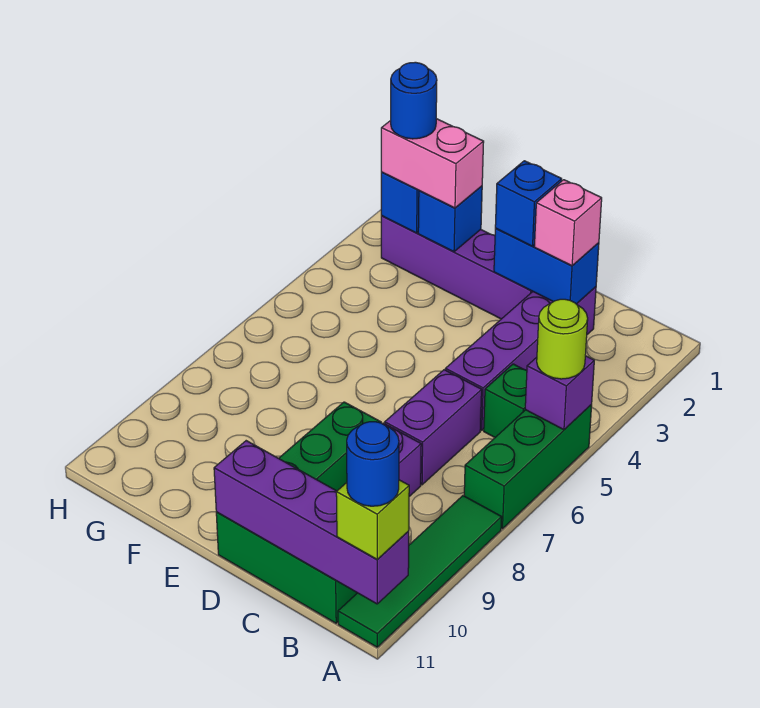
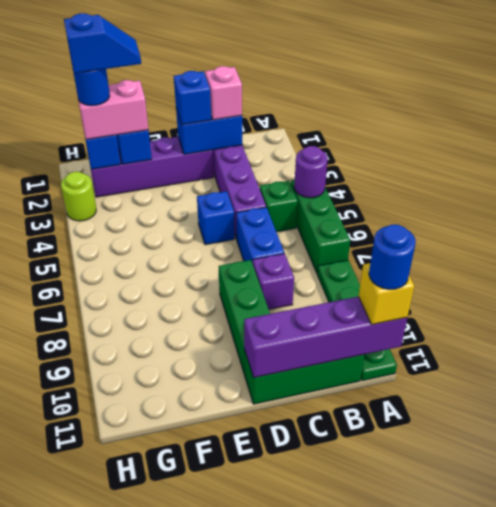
purple 1x1 brick [525,356,594,430] -> purple 1x1 round brick [294,146,328,198]
lime 1x1 round brick [537,299,588,379] -> lime 1x1 round brick moved to [61,172,96,221]
green 1x4 tile [338,496,502,647] -> green 1x4 plate [317,260,397,381]
lime 1x1 brick [336,480,409,560] -> yellow 1x1 brick [359,263,414,324]
purple 1x2 brick [385,370,482,485] -> blue 1x2 brick [236,207,284,263]
none -> blue 1x1 brick [197,191,235,245]
none -> blue 1x2 slope [64,13,141,73]

